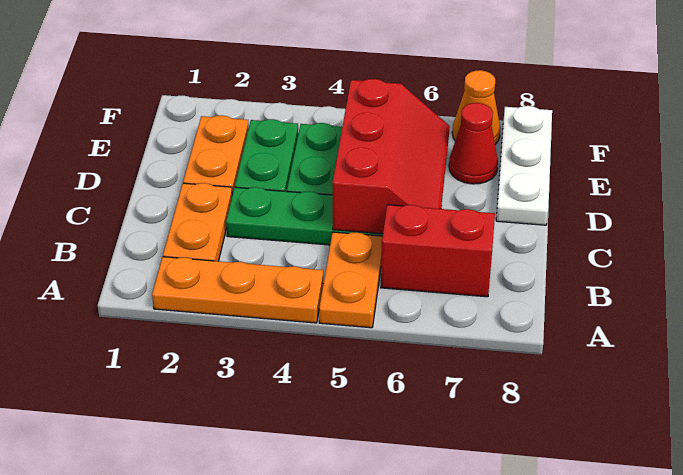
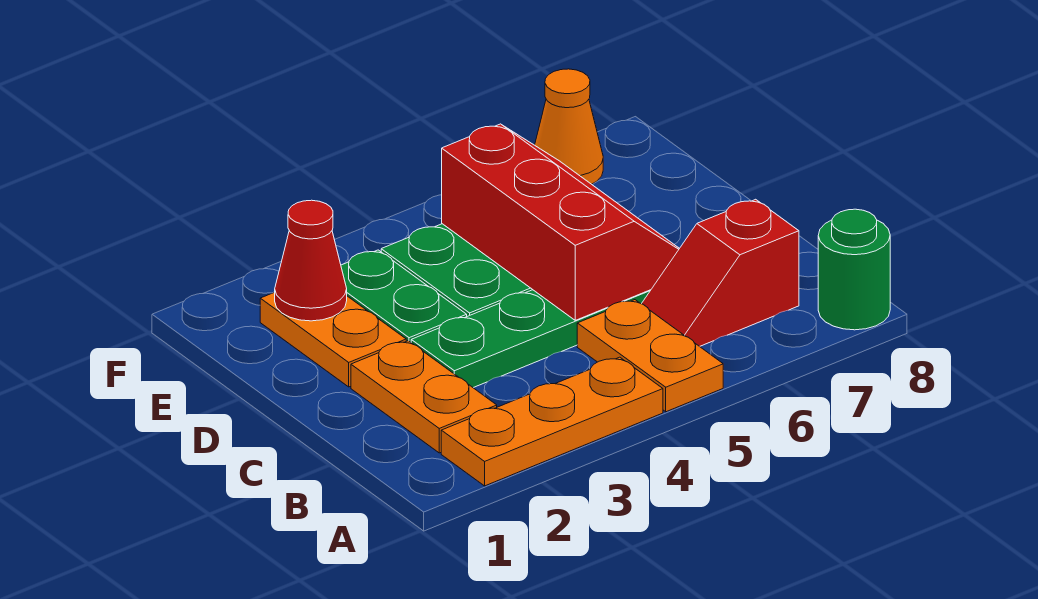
none -> green 1x1 round brick [818,209,890,330]
red 1x2 brick [381,205,495,297] -> red 1x2 slope [642,199,799,346]
white 1x3 plate [496,106,552,225] -> none
red 1x1 cone [449,103,498,184] -> red 1x1 cone moved to [275,200,347,321]

